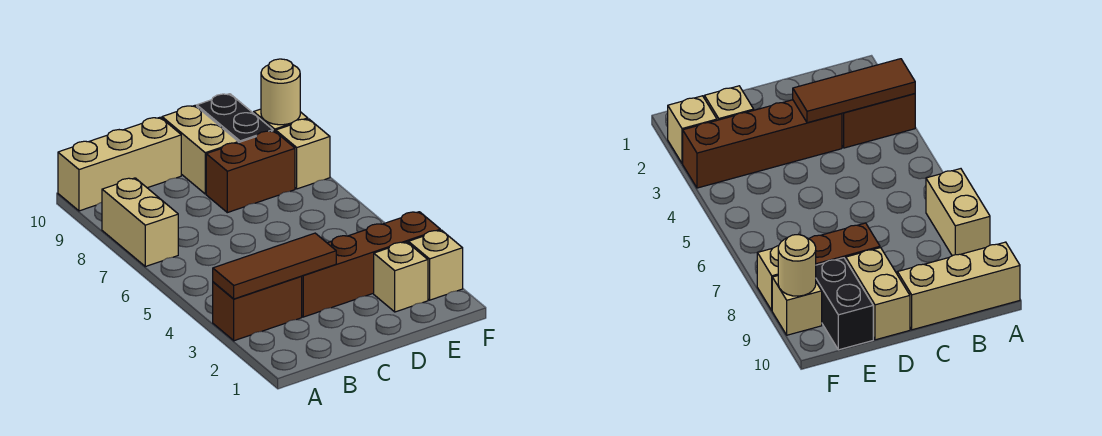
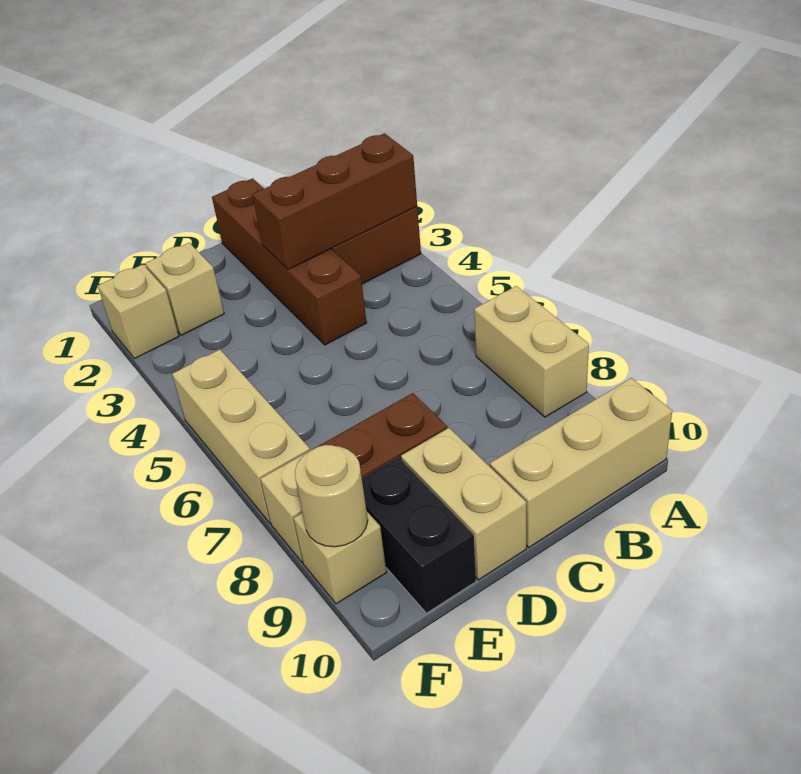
brown 1x3 tile [213,233,336,299] -> brown 1x3 brick [253,133,417,269]
brown 1x4 brick [301,212,440,317] -> brown 1x4 brick turned to [212,178,367,345]
none -> tan 1x3 brick [172,349,310,523]

